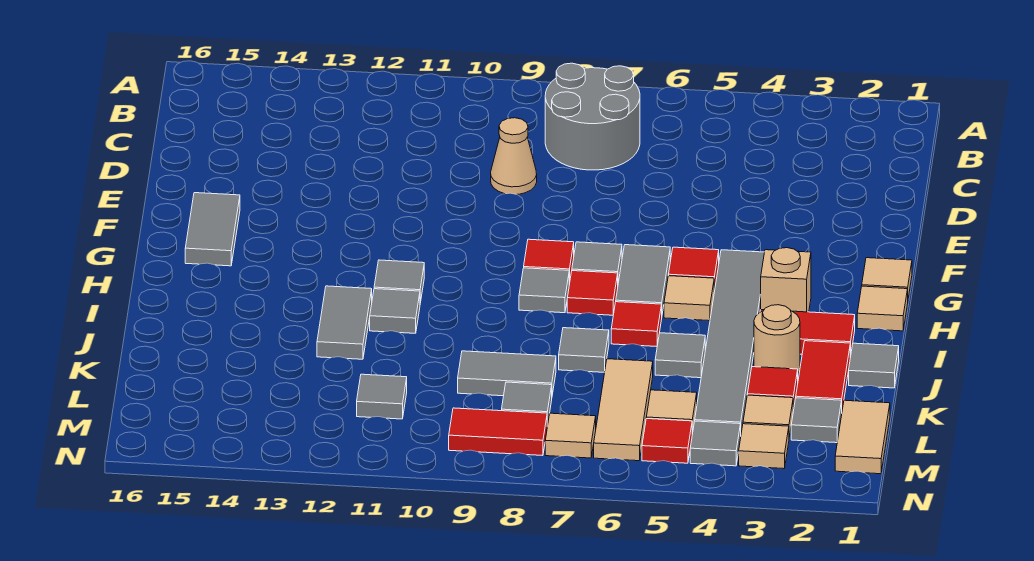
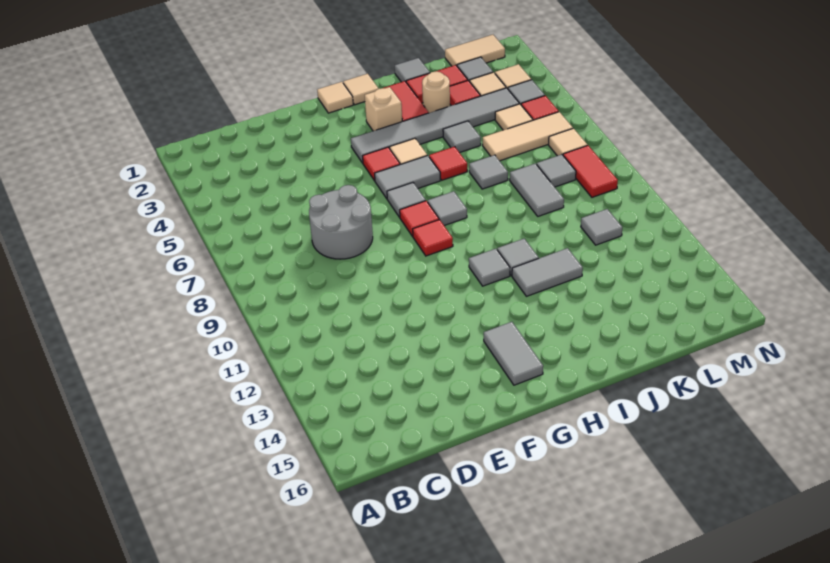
grey 2x2 round brick [545,63,640,170] -> grey 2x2 round brick moved to [309,185,373,259]
tan 1x1 cone [491,118,537,195] -> none
grey 1x2 tile [185,193,240,266] -> grey 1x2 tile turned to [484,322,543,385]
red 1x1 tile [567,271,618,315] -> red 1x1 tile moved to [413,220,453,256]

